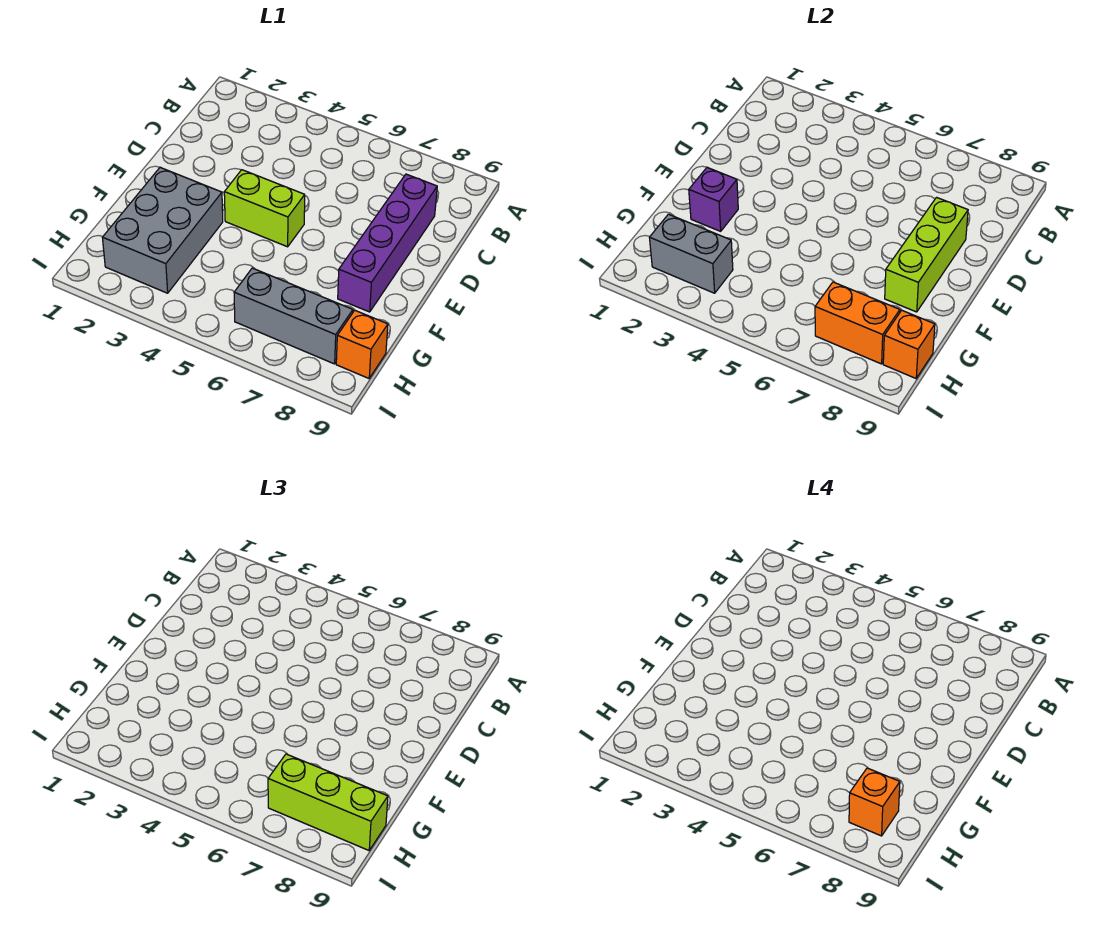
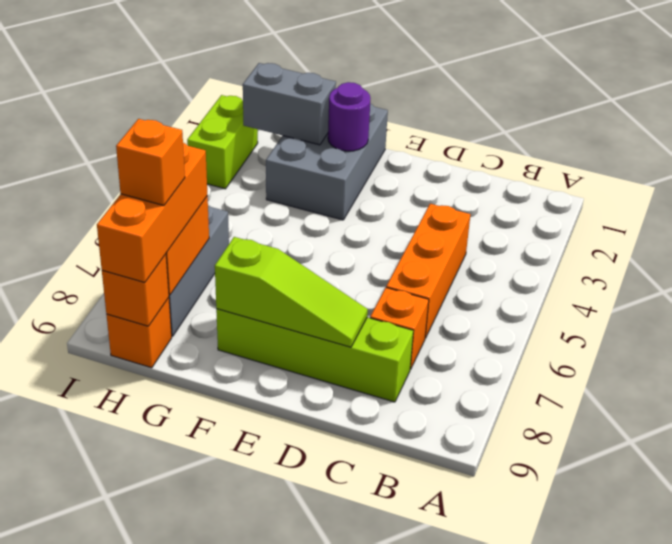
none -> orange 1x3 brick [386,204,471,338]
none -> orange 1x1 brick [370,288,429,369]
purple 1x4 brick [338,174,437,312] -> lime 1x4 brick [216,309,413,402]
lime 1x3 brick [885,197,968,312] -> lime 1x3 slope [215,237,368,347]
lime 1x2 brick [224,170,305,247] -> lime 1x2 brick moved to [187,95,258,189]
grey 2x3 brick [102,167,223,293] -> grey 2x3 brick turned to [266,104,388,220]
purple 1x1 brick [689,167,738,231] -> purple 1x1 round brick [328,82,371,151]
grey 1x2 brick [649,214,733,293] -> grey 1x2 brick turned to [243,63,336,145]
lime 1x3 brick [268,754,388,850] -> orange 1x3 brick [97,143,207,283]

